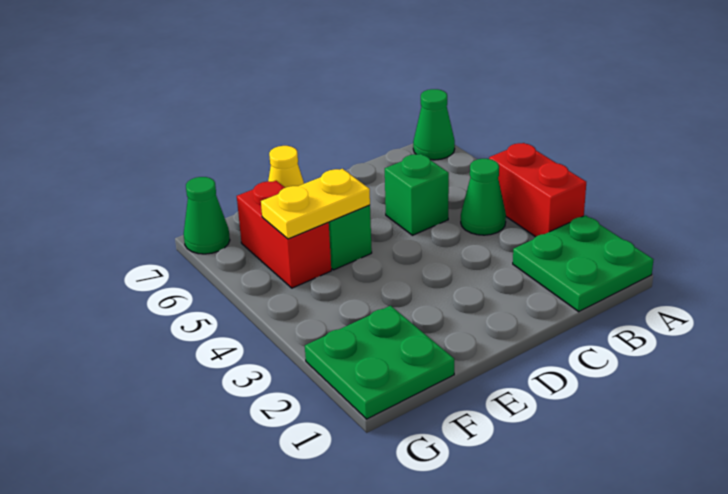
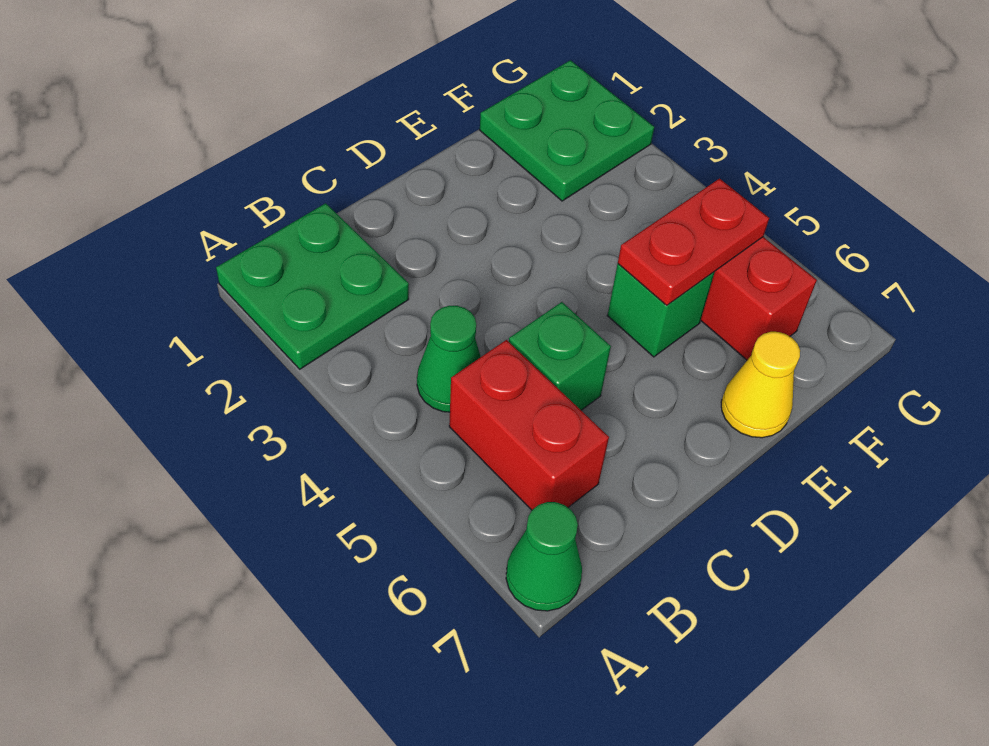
red 1x2 brick [489,143,586,237] -> red 1x2 brick moved to [449,340,609,510]
yellow 1x2 plate [261,169,370,239] -> red 1x2 plate [618,179,769,305]
green 1x1 cone [184,177,230,254] -> none

